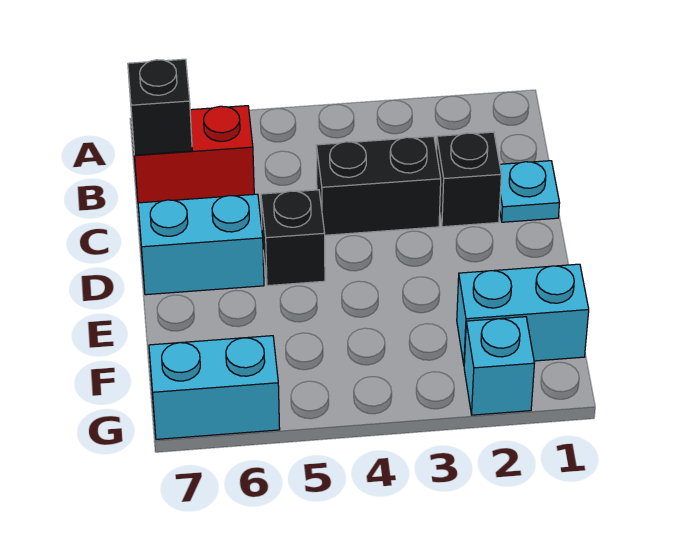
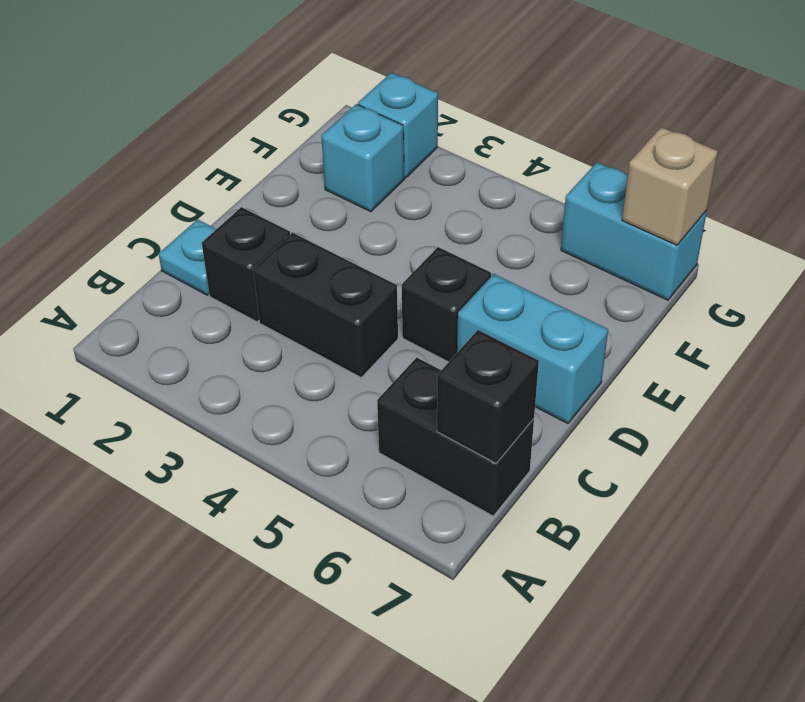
red 1x2 brick [133,106,254,203] -> black 1x2 brick [377,357,534,516]
cyan 1x2 brick [457,264,589,364] -> cyan 1x1 brick [321,104,404,212]
none -> tan 1x1 brick [622,127,718,245]

